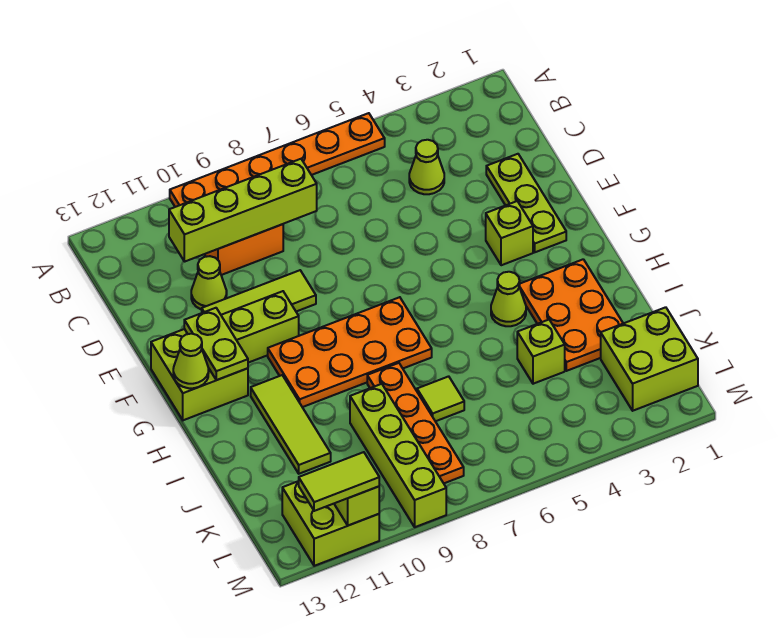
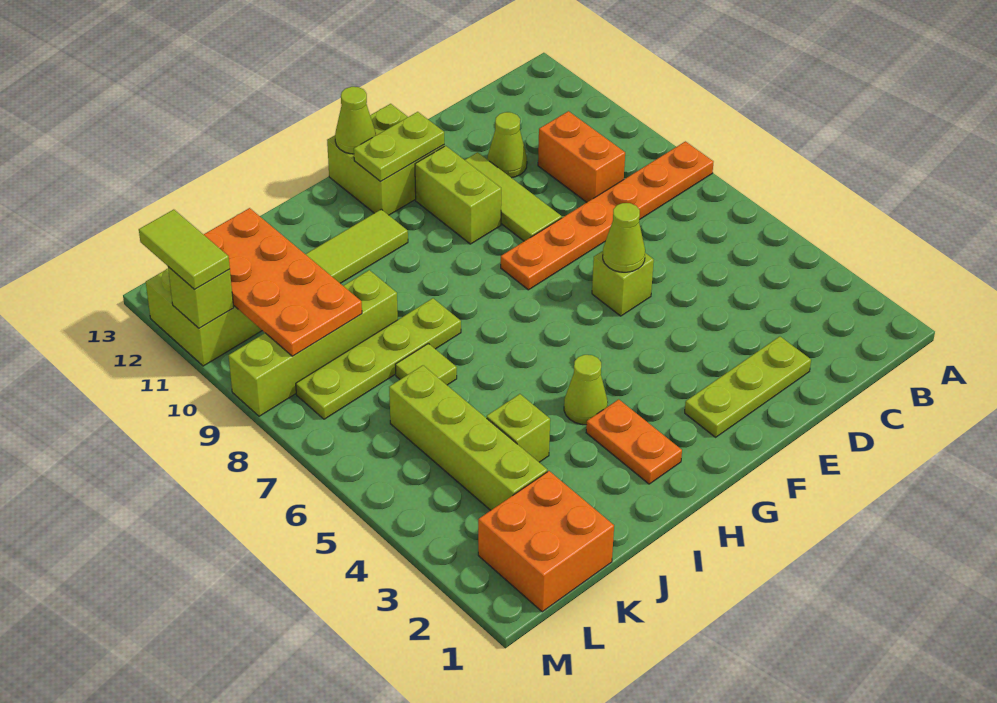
orange 1x6 plate [170,113,385,207] -> orange 1x6 plate turned to [501,141,713,290]
lime 1x1 cone [409,140,444,194] -> lime 1x1 cone moved to [603,203,645,272]
lime 1x4 brick [169,159,317,262] -> lime 1x4 brick moved to [389,365,547,510]
lime 1x1 brick [486,201,533,265] -> lime 1x1 brick moved to [592,251,654,316]
orange 2x4 plate [268,297,432,407] -> orange 2x4 plate moved to [203,208,362,356]
orange 2x3 plate [520,259,623,371] -> orange 1x2 plate [586,399,682,484]
orange 1x4 plate [367,363,464,483] -> lime 1x4 plate [296,298,461,419]
lime 2x2 brick [601,307,698,411] -> orange 2x2 brick [478,471,614,612]

